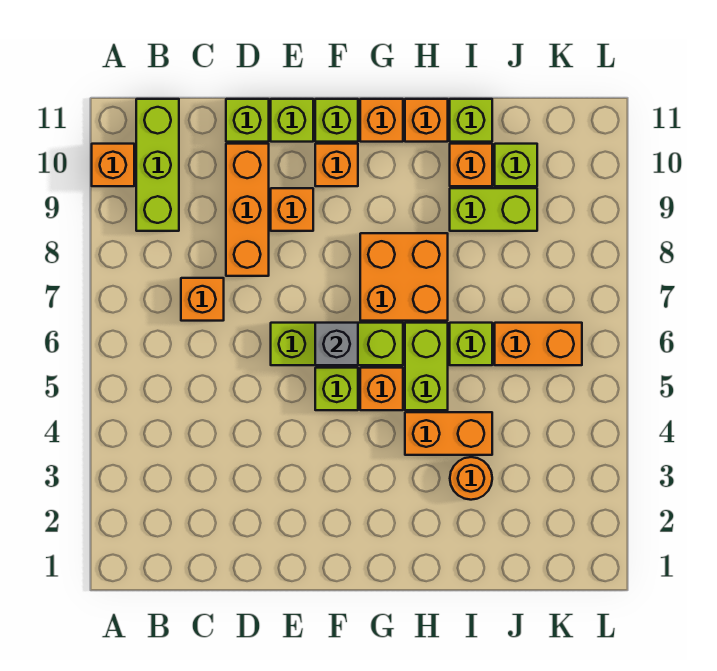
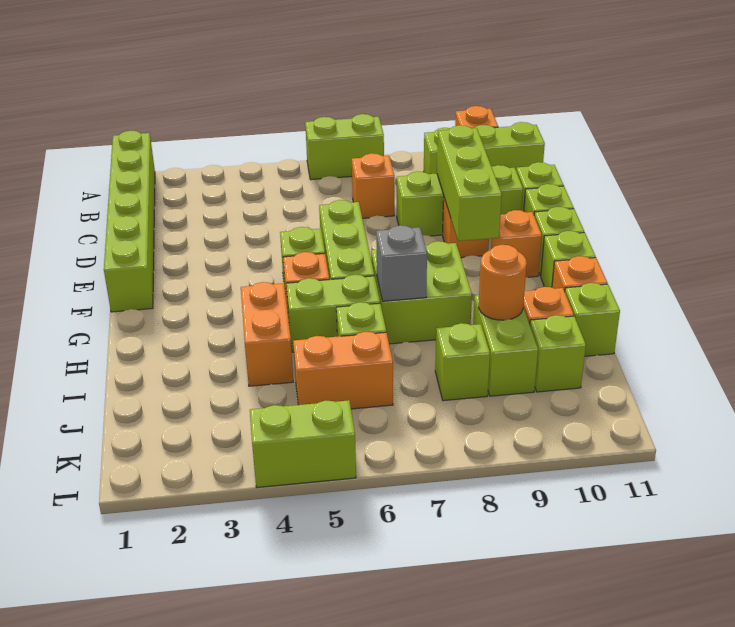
none -> lime 1x6 brick [104,131,155,312]
none -> lime 1x2 brick [305,114,384,180]
orange 1x3 brick [226,144,269,276] -> lime 1x3 brick [397,165,523,236]
none -> lime 1x3 brick [437,125,502,241]
grey 1x1 brick [315,323,358,365] -> grey 1x1 brick moved to [376,225,427,301]
orange 2x2 brick [360,233,448,321] -> lime 2x2 brick [371,241,472,344]
orange 1x1 brick [360,99,403,142] -> lime 1x1 brick [541,231,596,287]
orange 1x1 round brick [450,457,492,500] -> orange 1x1 round brick moved to [479,245,527,320]
orange 1x2 brick [495,323,582,365] -> orange 1x2 brick turned to [293,332,393,409]
none -> lime 1x1 brick [435,323,490,401]
none -> lime 1x2 brick [250,400,356,487]

